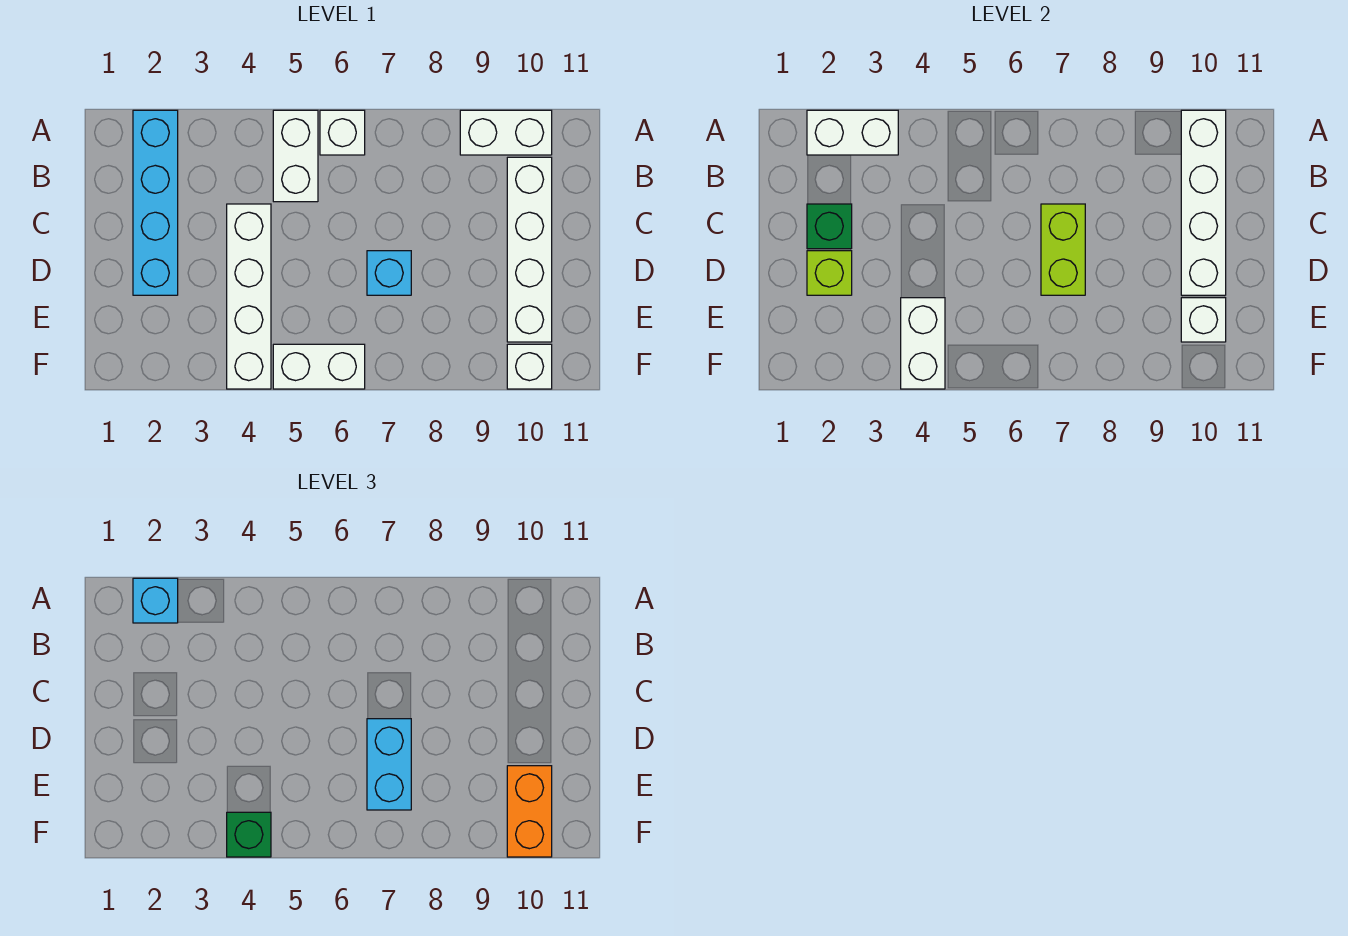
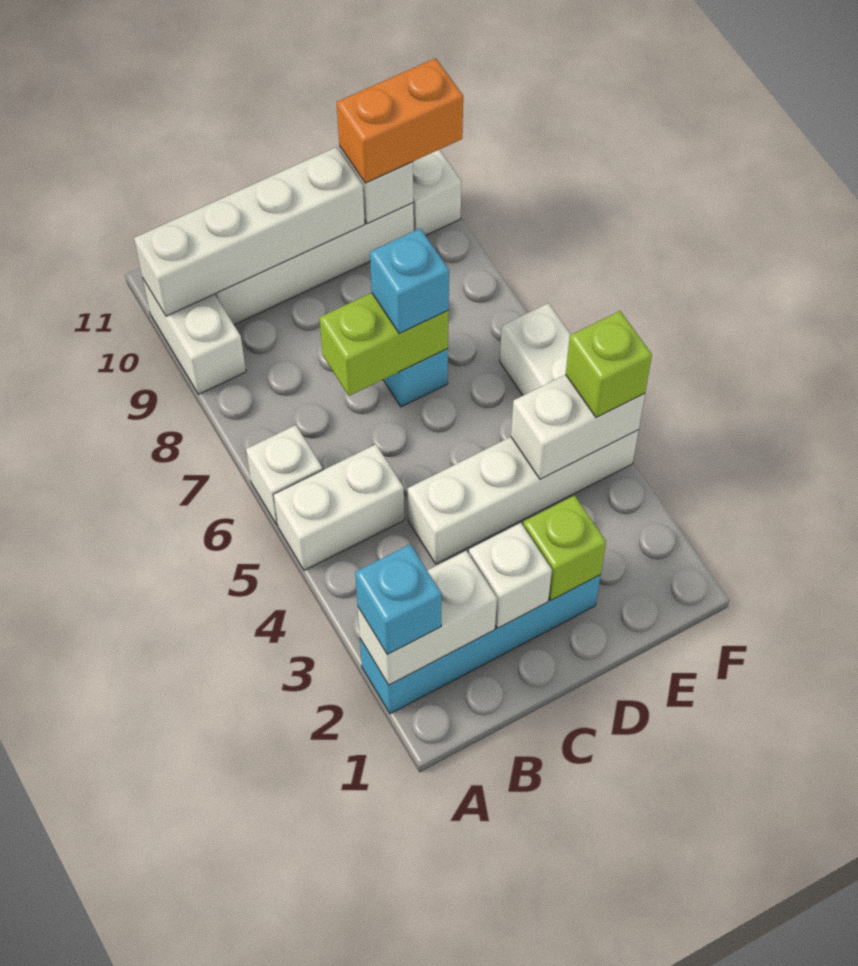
white 1x2 brick [807,110,898,155] -> white 1x2 brick turned to [358,551,497,685]
green 1x1 brick [807,204,852,249] -> white 1x1 brick [469,523,552,628]
cyan 1x2 brick [367,719,411,810] -> cyan 1x1 brick [370,228,449,334]
green 1x1 brick [227,812,271,857] -> lime 1x1 brick [566,311,652,418]

